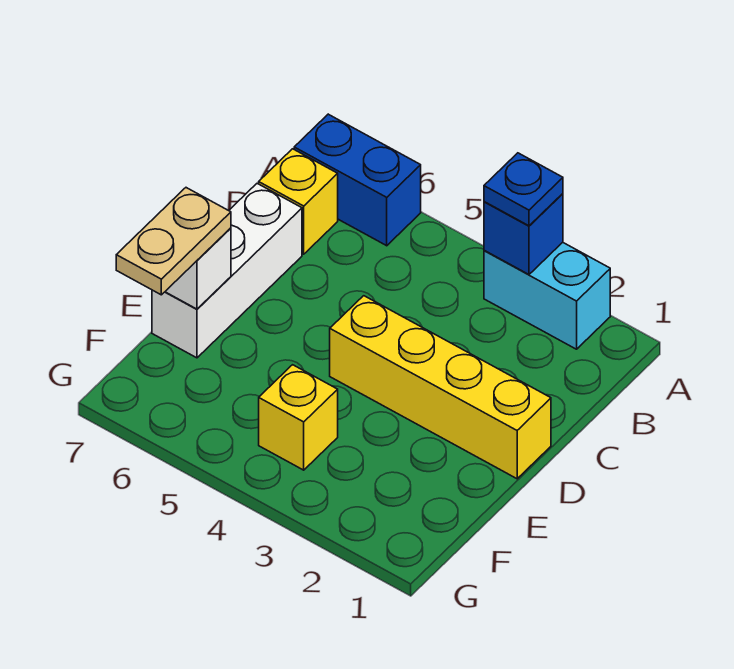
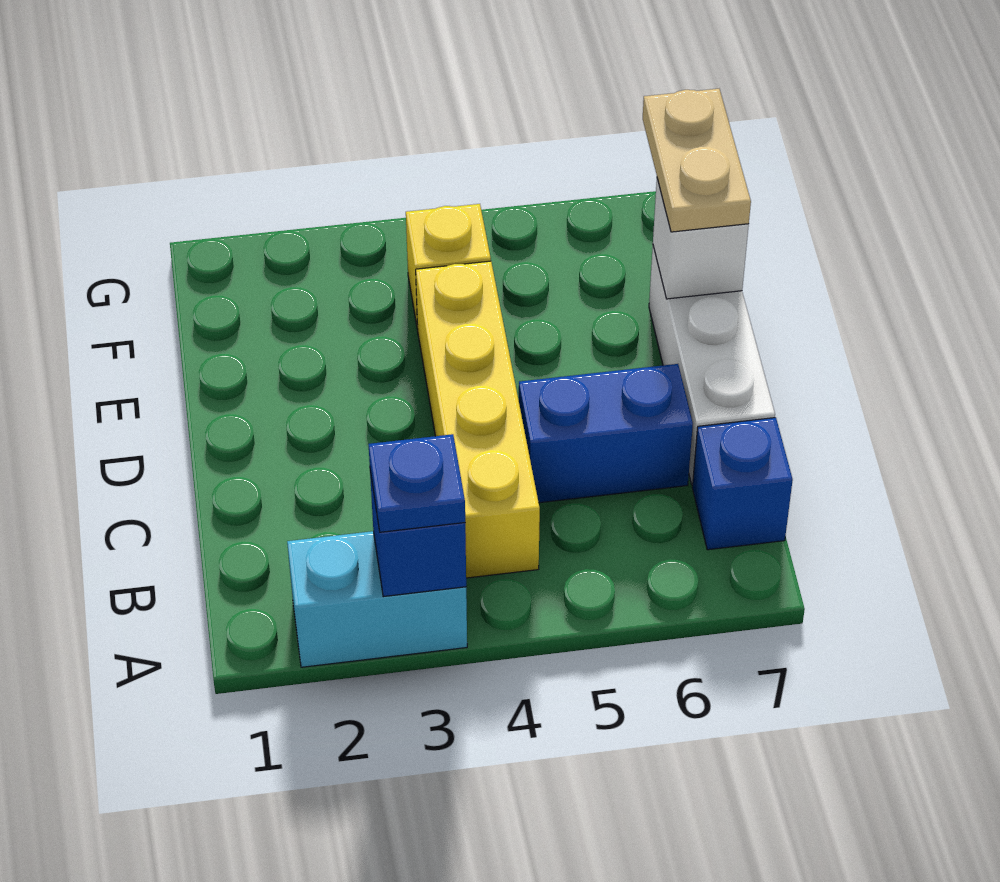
blue 1x2 brick [294,114,421,246] -> blue 1x2 brick moved to [519,364,693,503]
yellow 1x1 brick [259,149,338,254] -> blue 1x1 brick [692,418,793,550]
yellow 1x4 brick [330,296,551,479] -> yellow 1x4 brick turned to [416,261,540,578]

